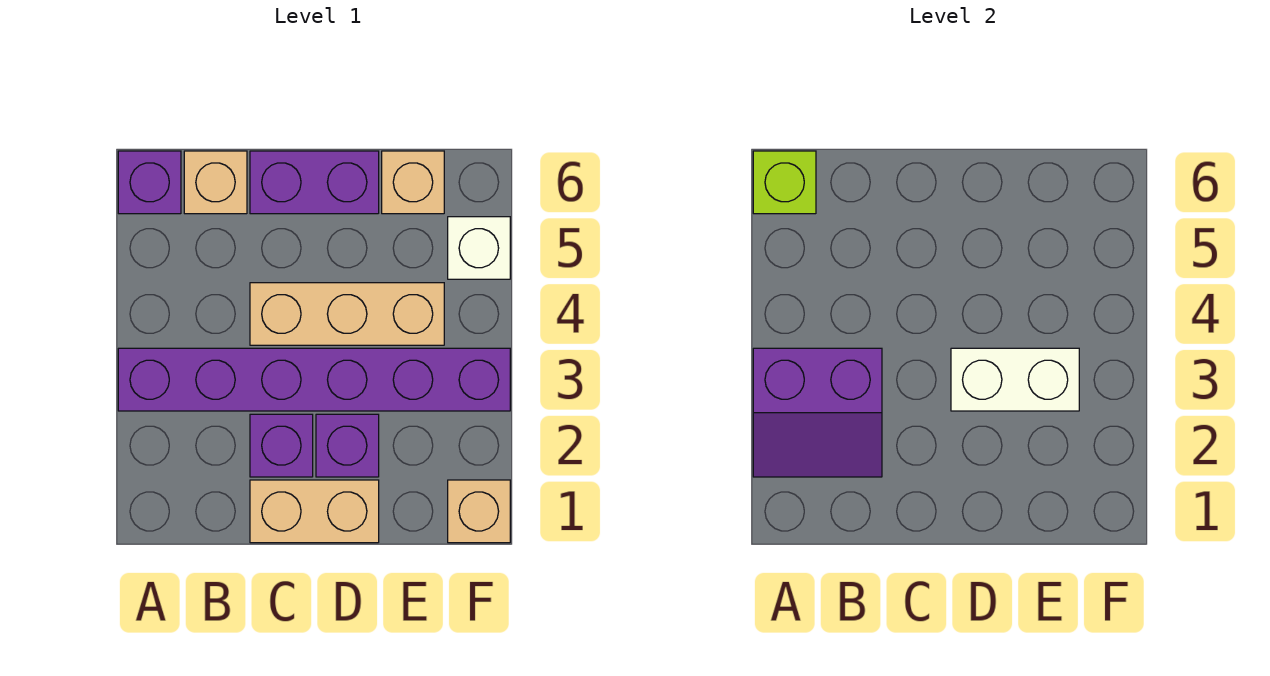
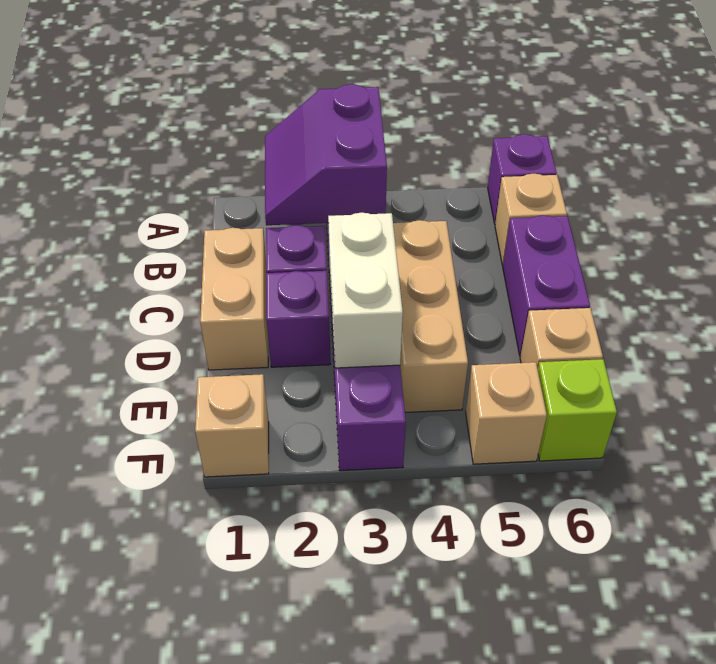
lime 1x1 brick [753,151,816,214] -> lime 1x1 brick moved to [538,359,617,461]
white 1x1 brick [448,217,510,279] -> tan 1x1 brick [466,362,547,464]

